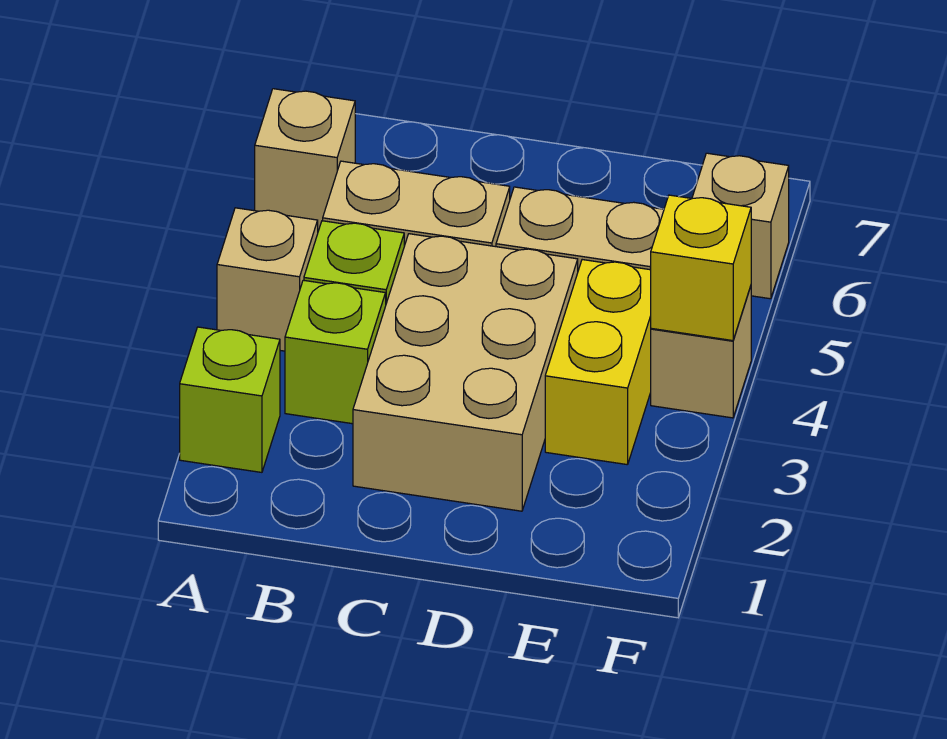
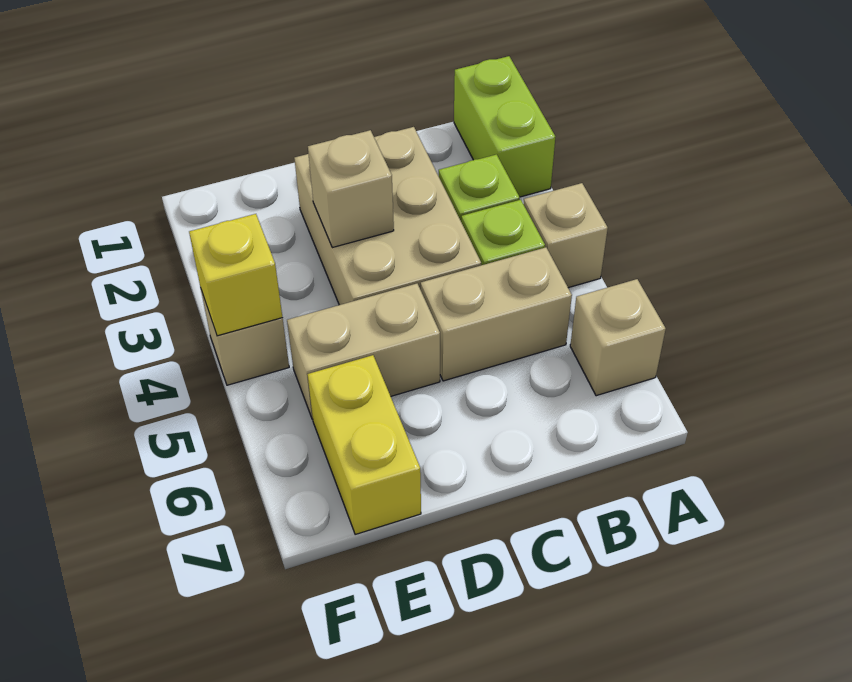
lime 1x1 brick [180,327,280,472] -> lime 1x2 brick [454,56,555,197]
yellow 1x2 brick [545,260,651,465] -> yellow 1x2 brick moved to [307,355,421,535]
tan 1x1 brick [692,153,789,299] -> tan 1x1 brick moved to [308,130,394,248]

